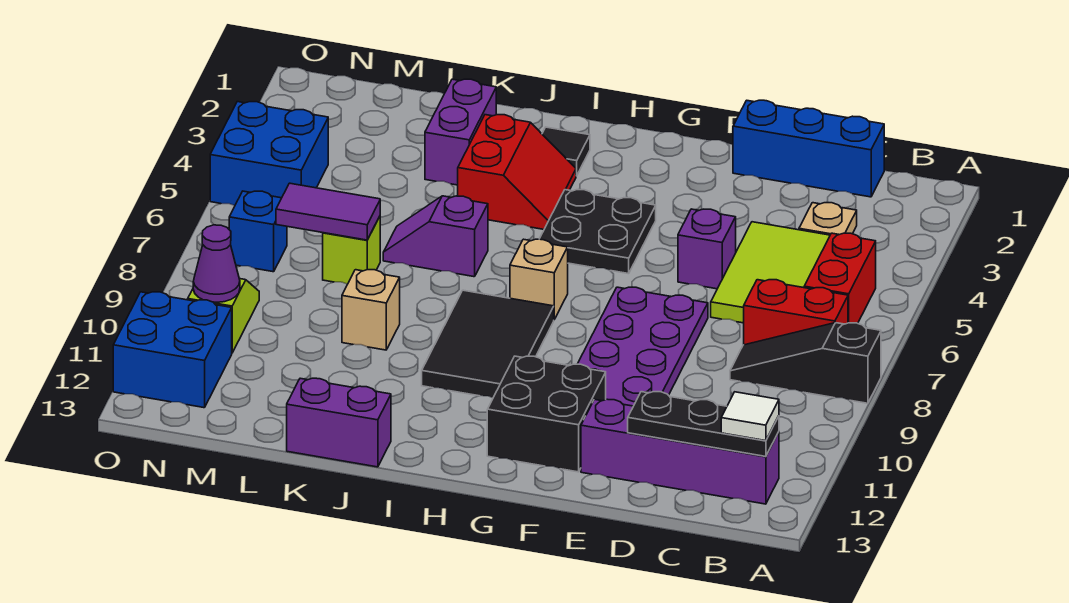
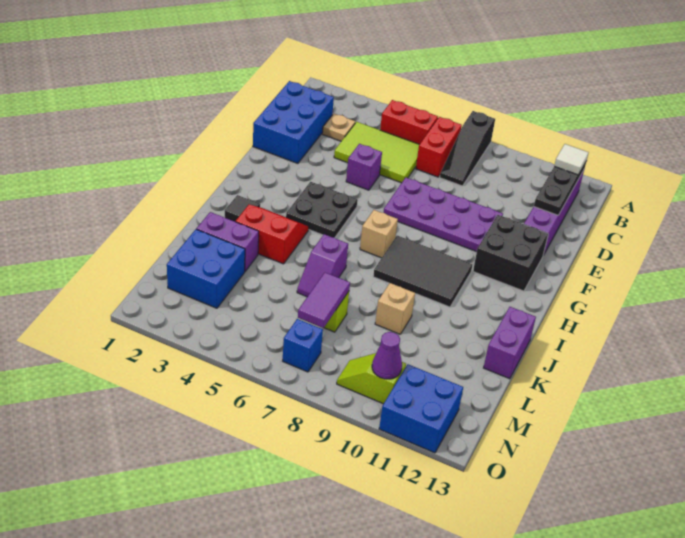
blue 1x3 brick [733,100,884,197] -> blue 2x3 brick [253,81,334,163]
blue 2x2 brick [210,102,328,206] -> blue 2x2 brick moved to [167,229,245,308]

